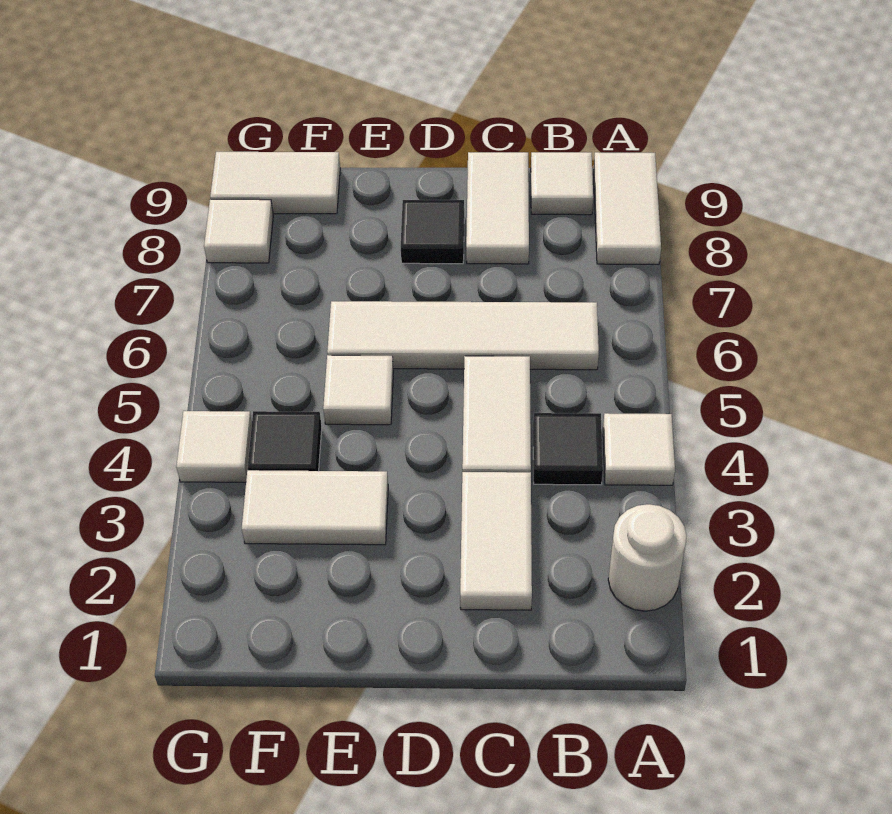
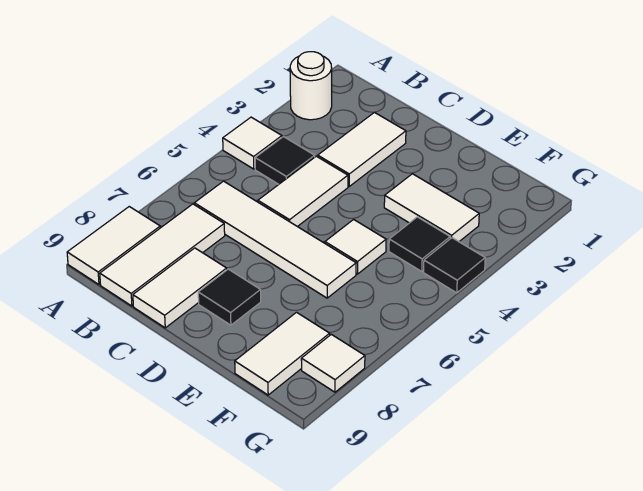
white 1x1 tile [531,152,593,215] -> white 1x3 tile [100,204,225,306]
white 1x2 tile [210,152,340,214] -> white 1x2 tile turned to [235,312,330,395]
white 1x1 tile [176,411,252,482] -> black 1x1 tile [424,238,485,293]

